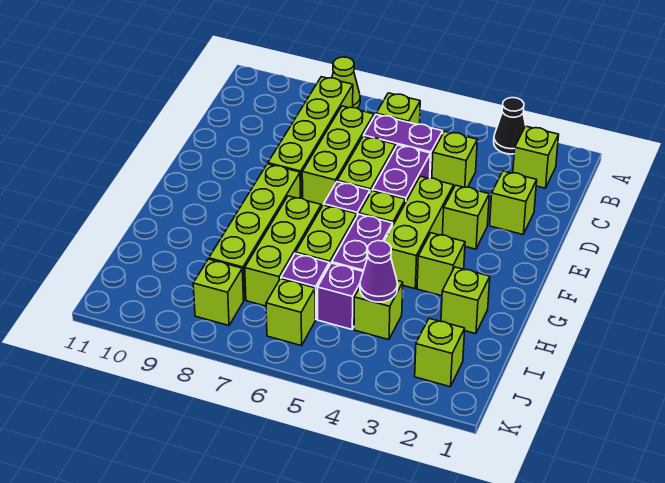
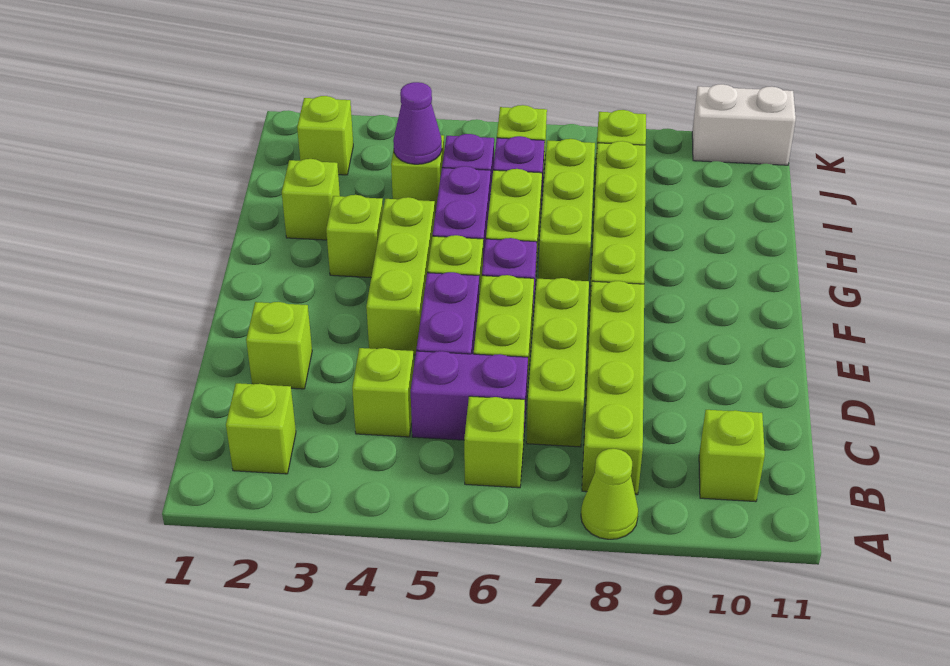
black 1x1 cone [494,98,526,154] -> none
lime 1x1 brick [442,185,489,249] -> lime 1x1 brick moved to [699,410,765,502]
none -> white 1x2 brick [692,84,796,165]

